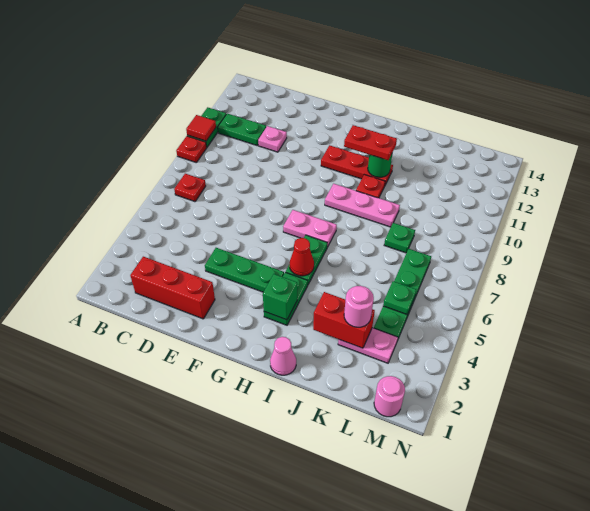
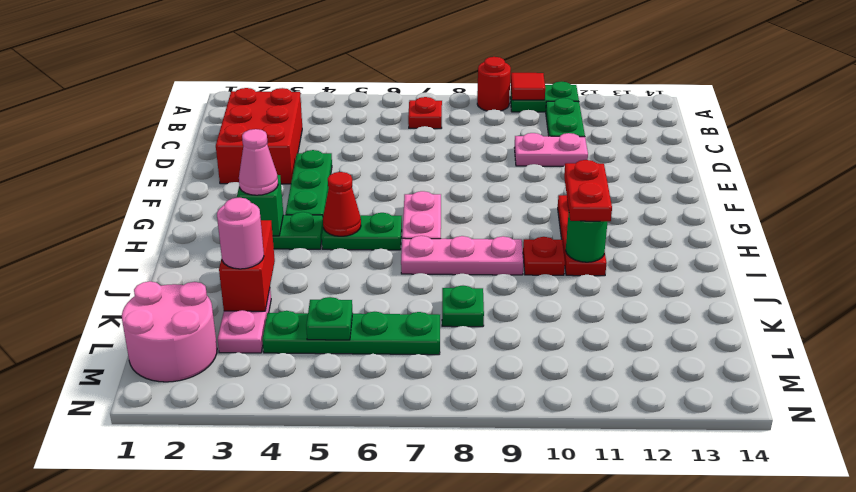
red 1x1 plate [176,136,207,162] -> red 1x1 round brick [477,57,511,111]
red 1x3 brick [130,257,215,319] -> red 2x3 brick [216,88,302,184]
pink 1x1 plate [258,126,287,152] -> pink 1x2 plate [514,133,588,166]
pink 1x3 plate [325,184,400,227] -> pink 1x3 plate turned to [401,236,524,275]
pink 1x1 cone [270,337,296,375] -> pink 1x1 cone moved to [239,129,278,195]
pink 1x1 round brick [374,376,405,417] -> pink 2x2 round brick [122,281,217,382]

